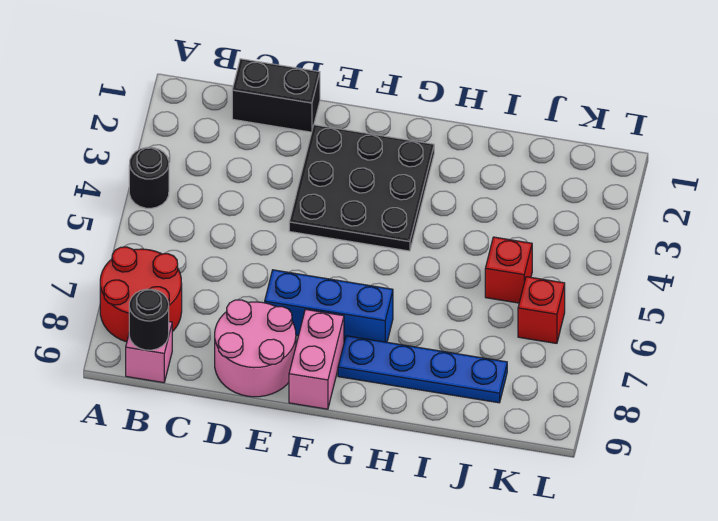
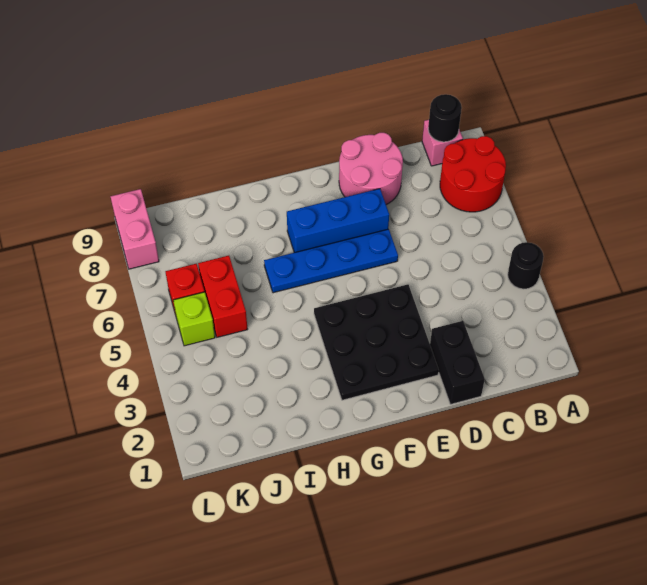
black 1x2 brick [232,59,320,132] -> black 1x2 brick turned to [430,321,485,404]
pink 1x2 brick [289,309,344,409] -> pink 1x2 brick moved to [110,189,159,269]
blue 1x4 plate [338,336,507,403] -> blue 1x4 plate moved to [264,229,398,293]
red 1x1 brick [485,237,532,303] -> red 1x2 brick [198,256,248,337]
none -> lime 1x1 brick [173,292,215,346]

